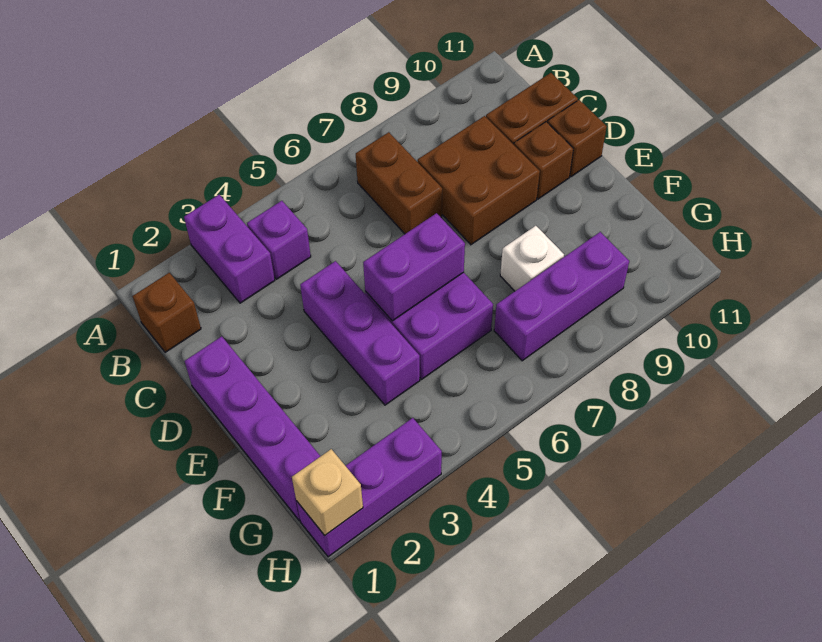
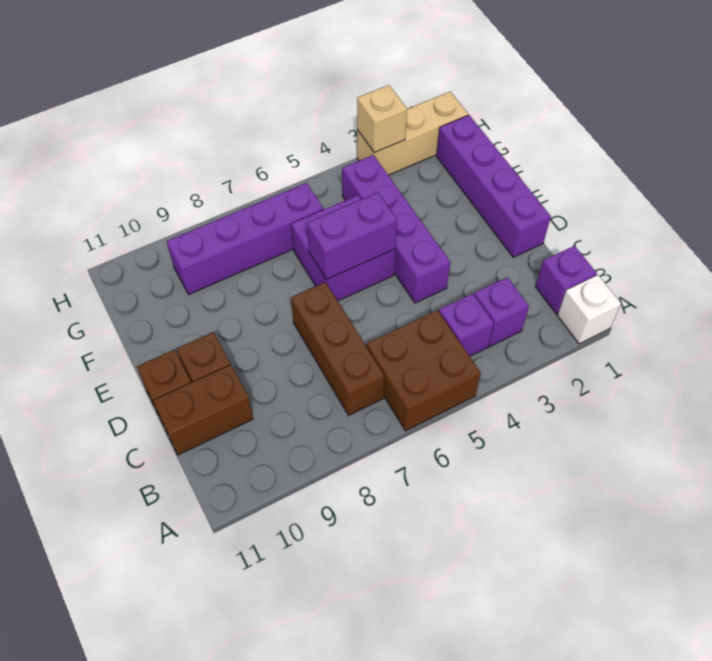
purple 1x2 brick [184,195,275,303] -> purple 1x1 brick [474,277,529,346]
brown 1x1 brick [133,273,201,352] -> purple 1x1 brick [535,246,597,314]
brown 1x2 brick [356,132,442,234] -> brown 1x3 brick [291,282,384,415]
brown 2x2 brick [418,116,540,245] -> brown 2x2 brick moved to [366,310,481,431]
purple 1x3 brick [300,261,420,405] -> purple 1x4 brick [342,155,450,303]
white 1x1 brick [500,226,564,291] -> white 1x1 brick moved to [557,275,621,344]
purple 1x3 brick [494,232,629,361] -> purple 1x4 brick [167,183,323,294]
purple 1x3 brick [297,418,442,557] -> tan 1x3 brick [357,92,468,175]
tan 1x1 brick [292,449,363,535] -> tan 1x1 brick moved to [357,85,407,153]

